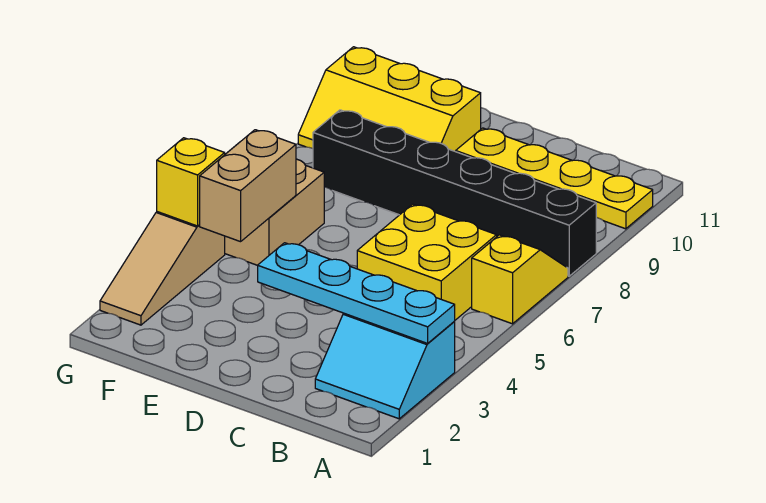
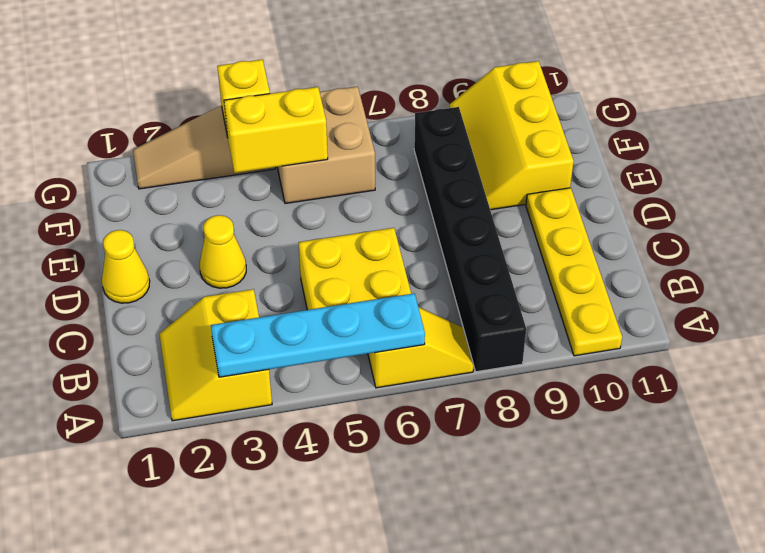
cyan 2x2 slope [315,313,455,419] -> yellow 2x2 slope [159,289,272,421]
cyan 1x4 plate [258,243,455,343] -> cyan 1x4 plate turned to [211,293,425,377]
none -> yellow 1x1 cone [102,230,150,303]
none -> yellow 1x1 cone [200,215,246,288]
tan 1x2 brick [200,130,296,242] -> yellow 1x2 brick [224,87,328,173]

